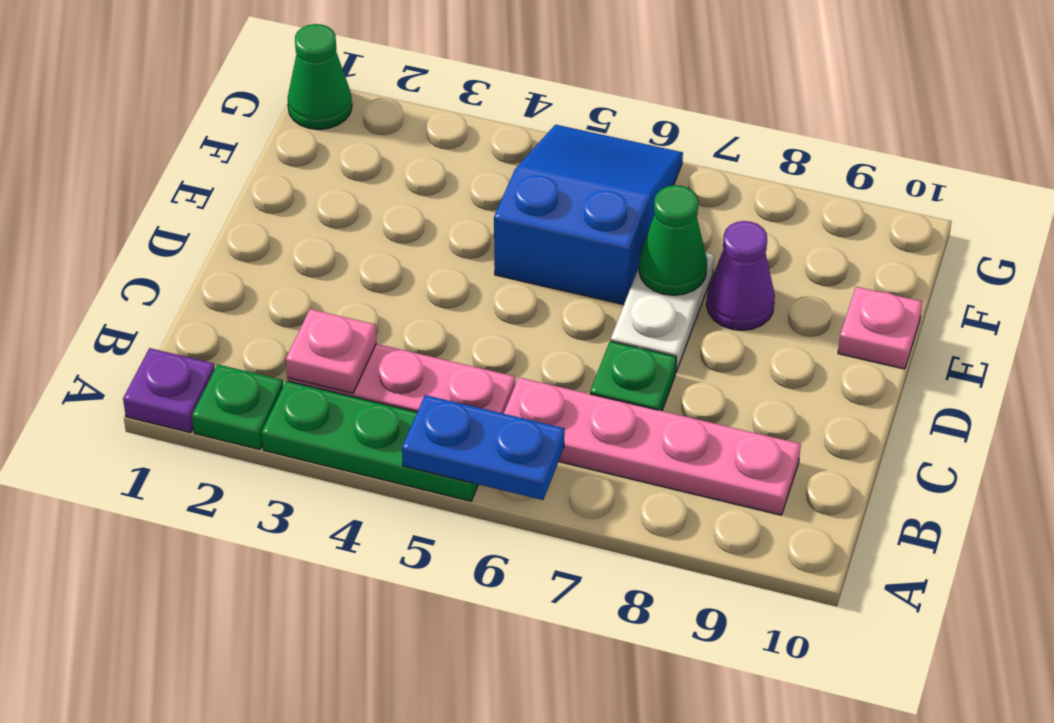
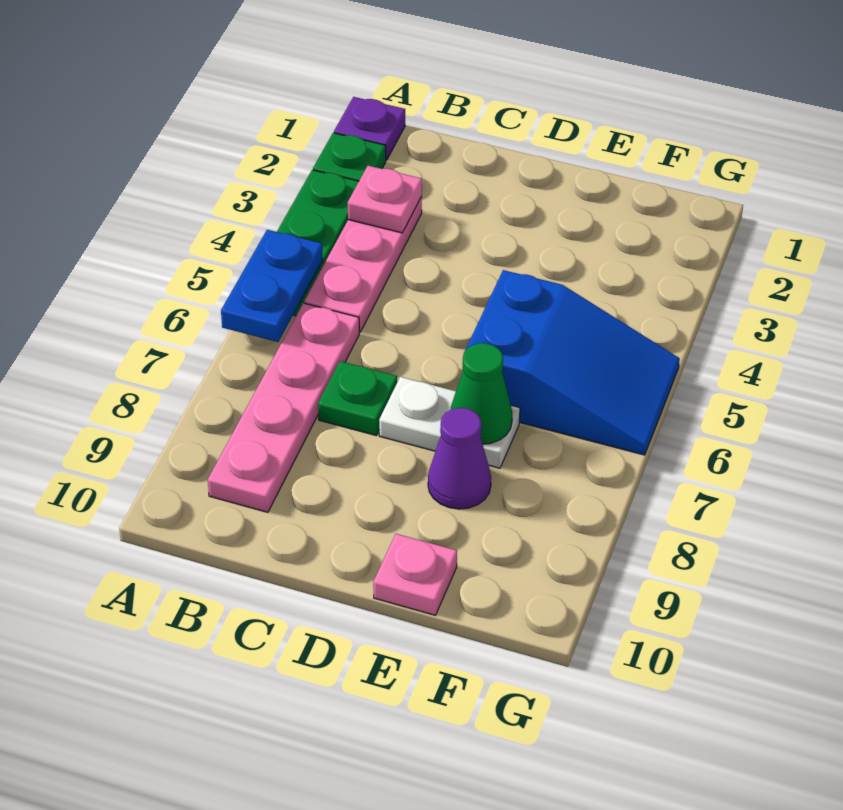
green 1x1 cone [288,24,352,129] -> none

